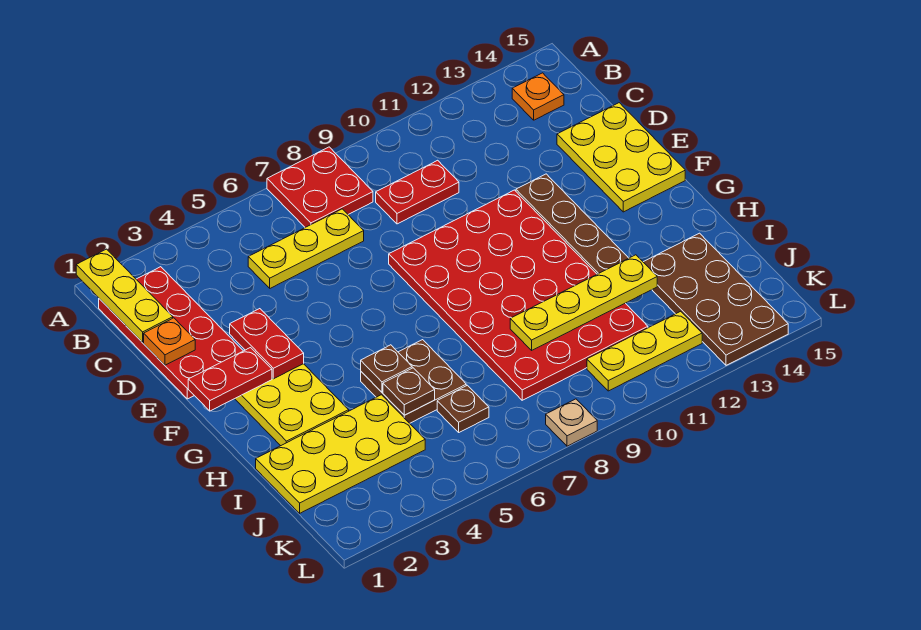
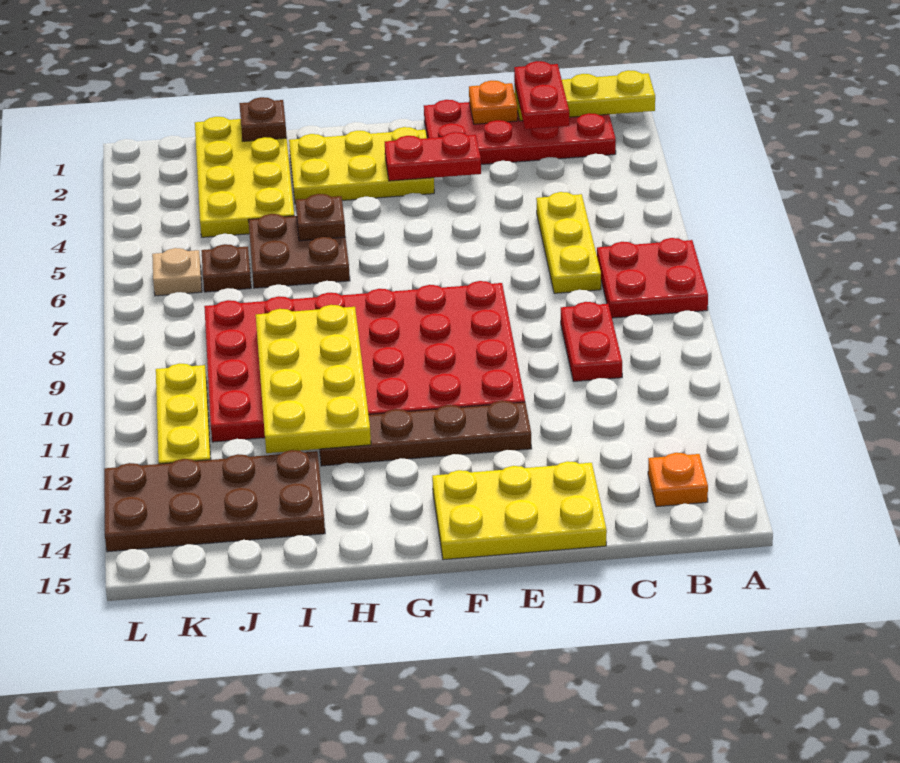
red 1x2 plate [188,348,272,411] -> red 1x2 plate moved to [514,61,569,129]
brown 1x1 plate [383,368,435,415] -> brown 1x1 plate moved to [239,97,287,141]
yellow 1x4 plate [510,255,657,350] -> yellow 2x4 plate [256,305,371,453]
tan 1x1 plate [546,399,597,446] -> tan 1x1 plate moved to [152,248,202,296]

